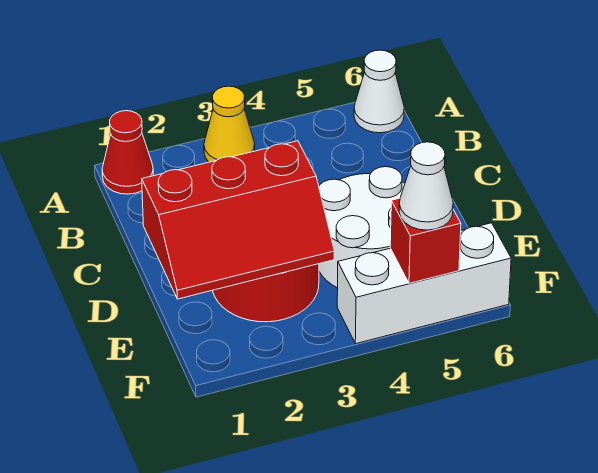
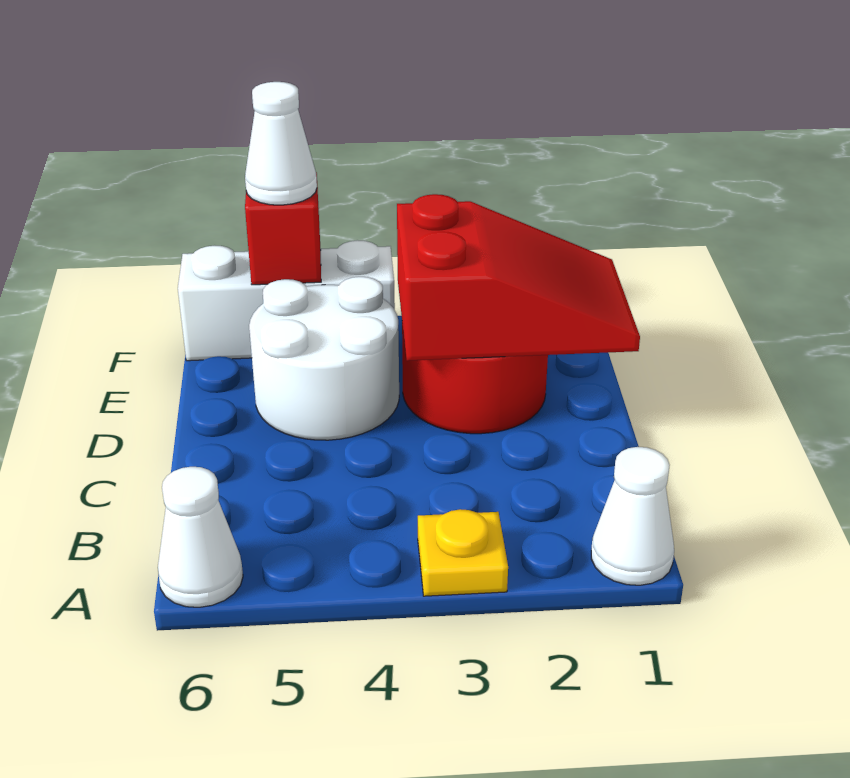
red 1x1 cone [102,111,153,194] -> white 1x1 cone [591,447,674,585]
yellow 1x1 cone [204,86,255,162] -> yellow 1x1 plate [418,509,508,596]
red 2x3 slope [142,141,334,299] -> red 2x3 slope turned to [397,194,640,361]

